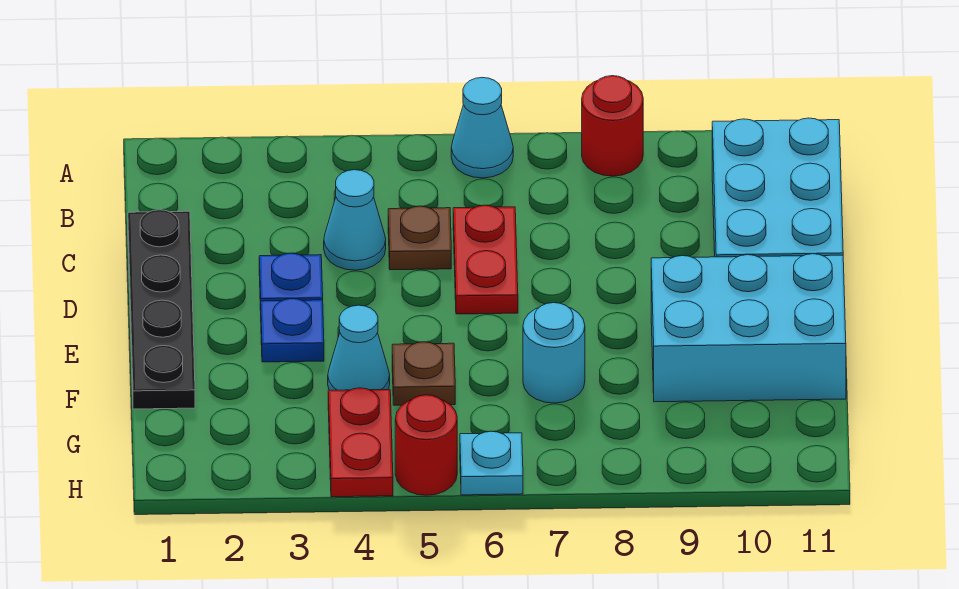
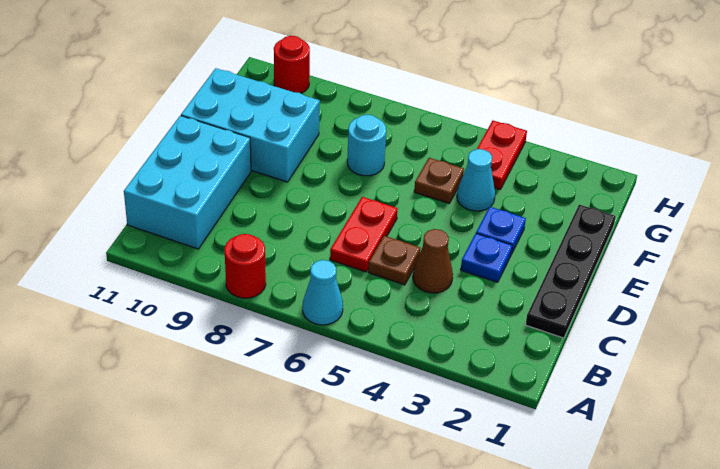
cyan 1x1 cone [324,170,386,270] -> brown 1x1 cone [413,229,453,293]
red 1x1 round brick [395,395,457,495] -> red 1x1 round brick moved to [274,36,310,93]
cyan 1x1 plate [460,431,523,495] -> none

